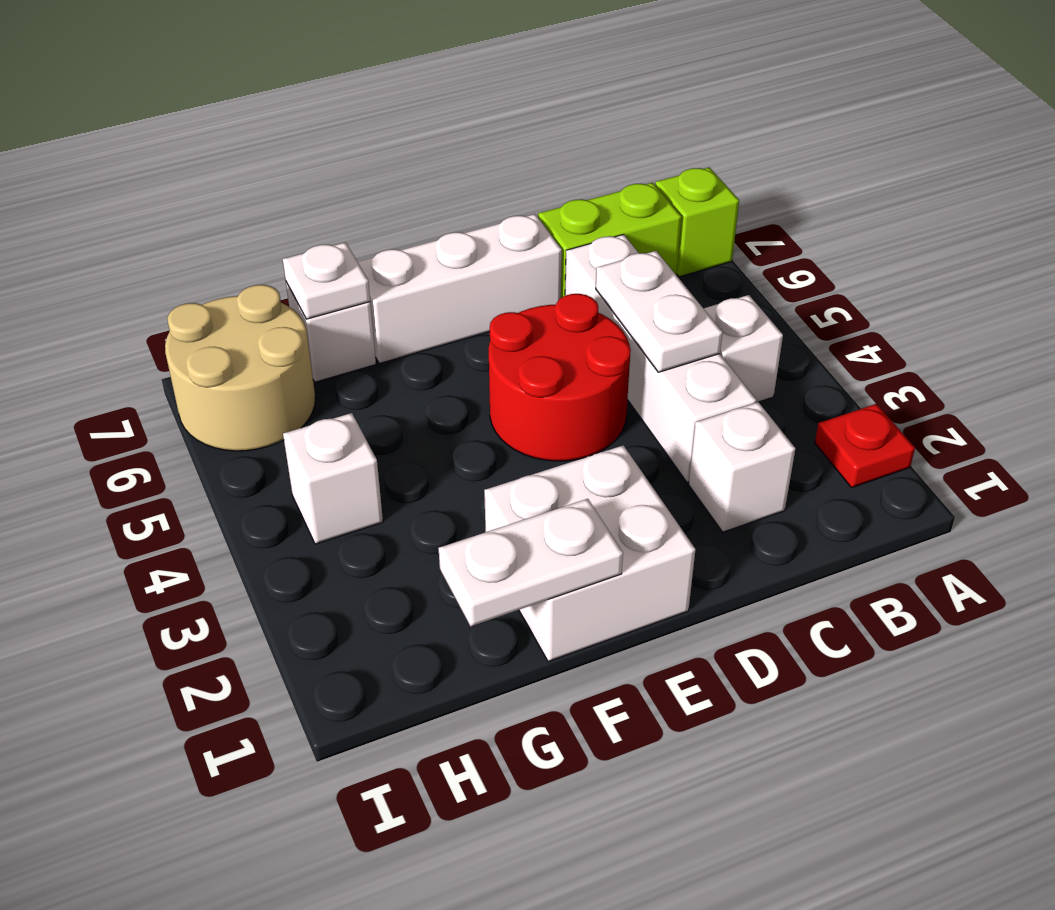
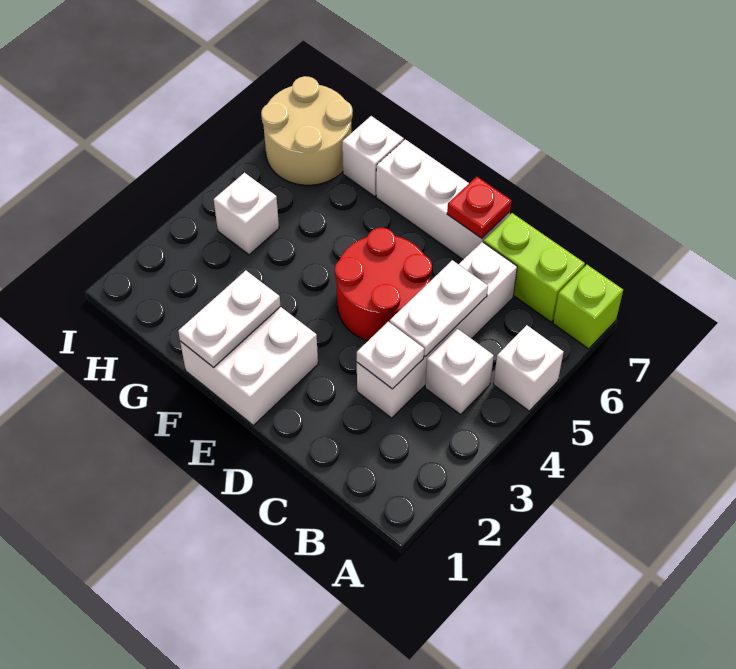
red 1x1 plate [815,404,915,488] -> red 1x1 plate moved to [447,177,511,238]
white 1x1 brick [689,402,795,532] -> white 1x1 brick moved to [493,325,564,411]
white 1x2 plate [439,499,623,626] -> white 1x2 plate turned to [178,271,281,367]
white 1x1 plate [283,242,370,319] -> white 1x1 plate moved to [357,322,424,389]

